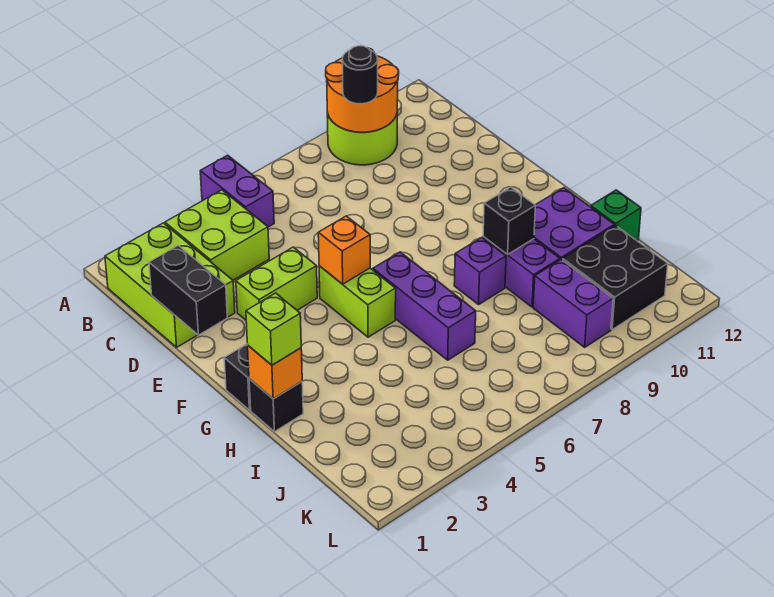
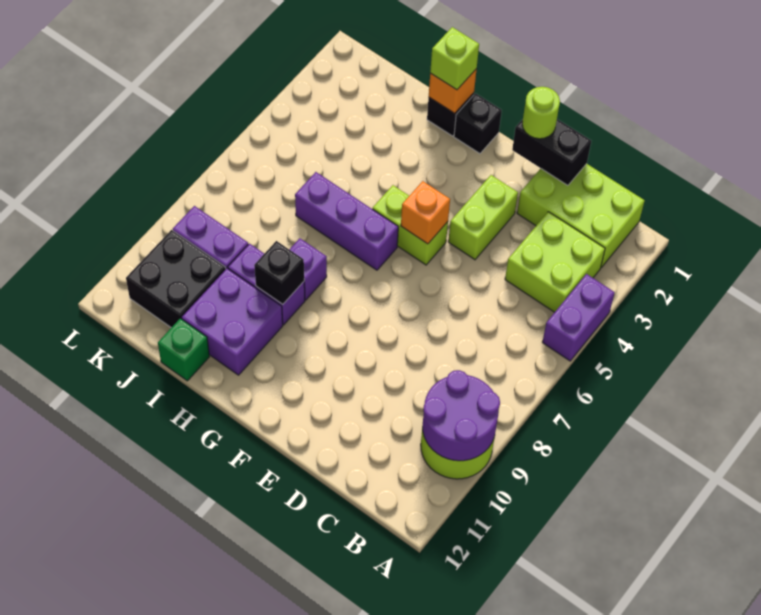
purple 1x2 brick [200,155,274,227] -> purple 1x2 brick turned to [542,274,615,361]
orange 2x2 round brick [326,48,399,132] -> purple 2x2 round brick [422,370,500,461]
black 1x1 round brick [342,46,378,104] -> none
none -> lime 1x1 round brick [522,87,560,139]

